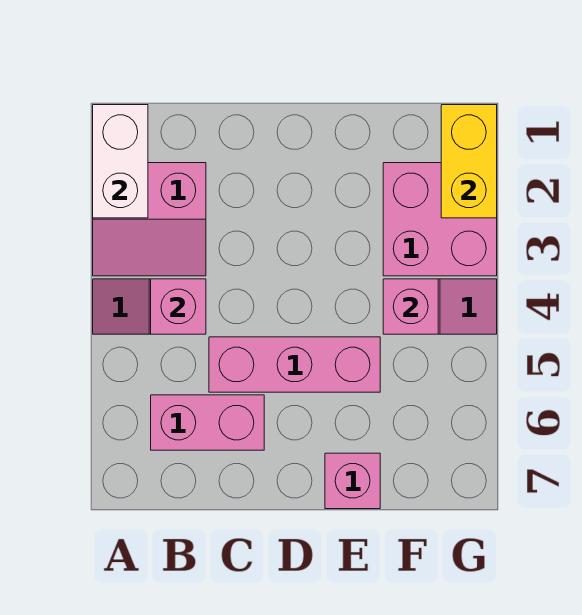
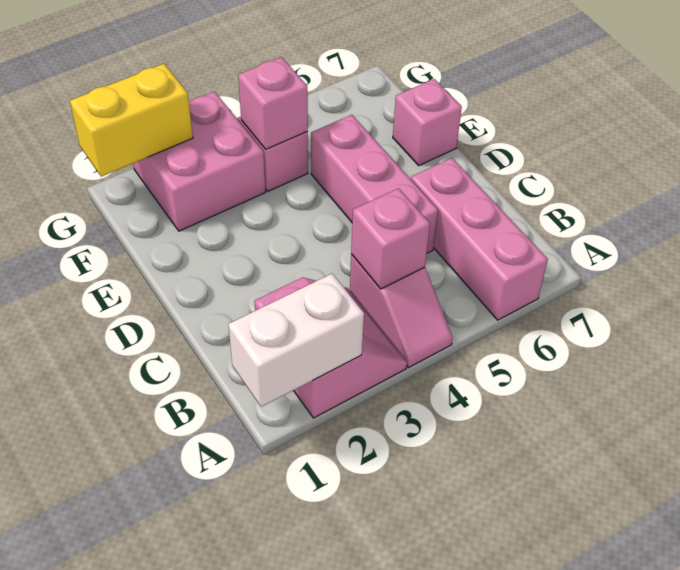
pink 1x2 brick [151,395,264,450] -> pink 1x3 brick [411,158,548,320]

